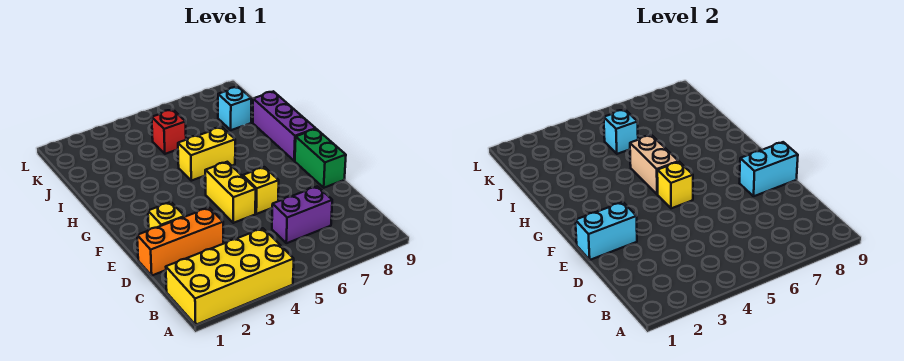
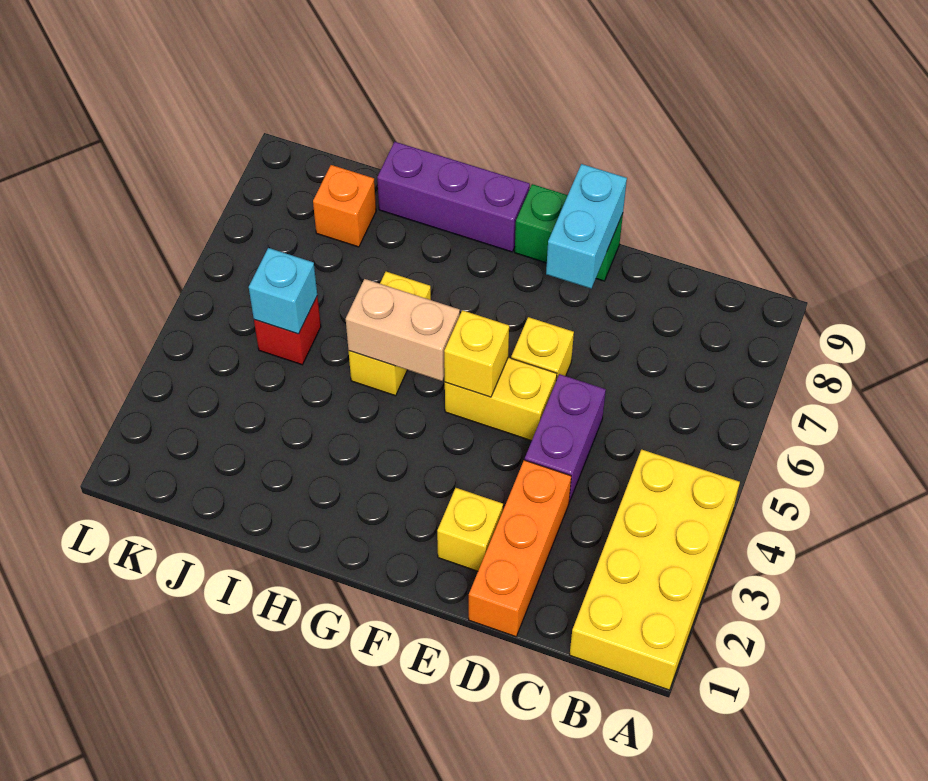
purple 1x2 brick [272,186,332,243] -> purple 1x2 brick moved to [525,374,606,502]
cyan 1x2 brick [575,202,637,260] -> none
cyan 1x1 brick [218,87,251,130] -> orange 1x1 brick [313,165,376,247]

